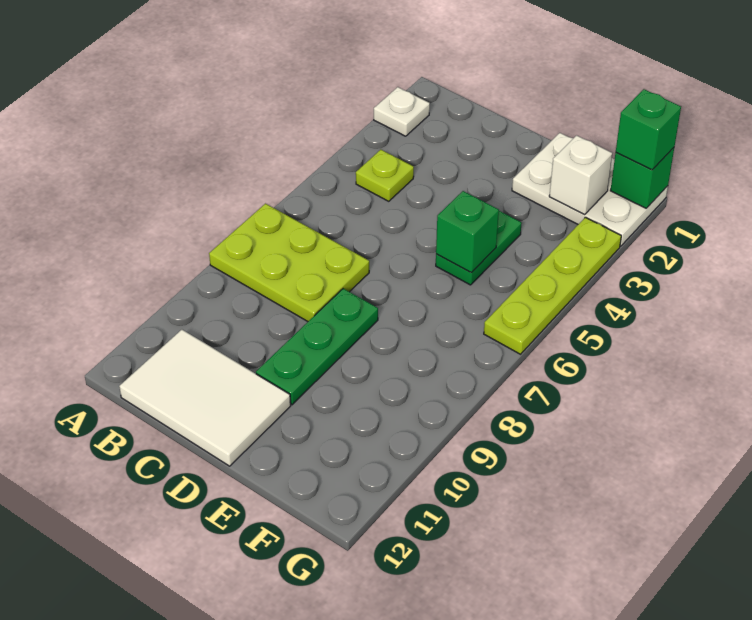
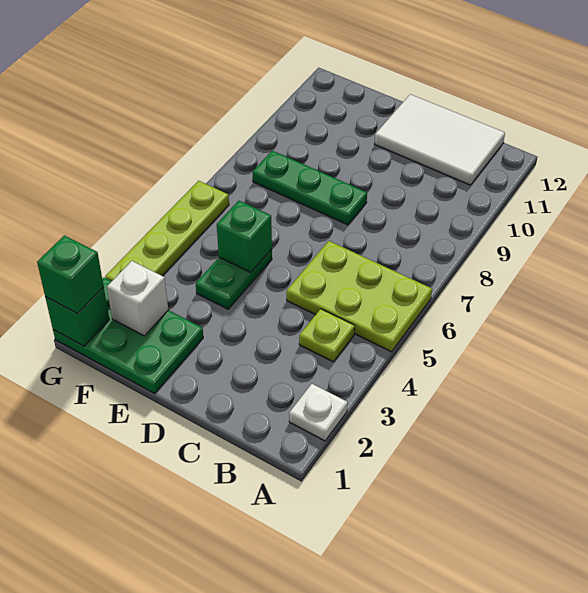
lime 2x3 plate [209,204,369,321] -> lime 2x3 plate moved to [287,241,432,352]
green 1x3 plate [256,289,378,405] -> green 1x3 plate turned to [253,151,367,225]
white 2x3 plate [512,133,668,246] -> green 2x3 plate [53,278,203,394]

